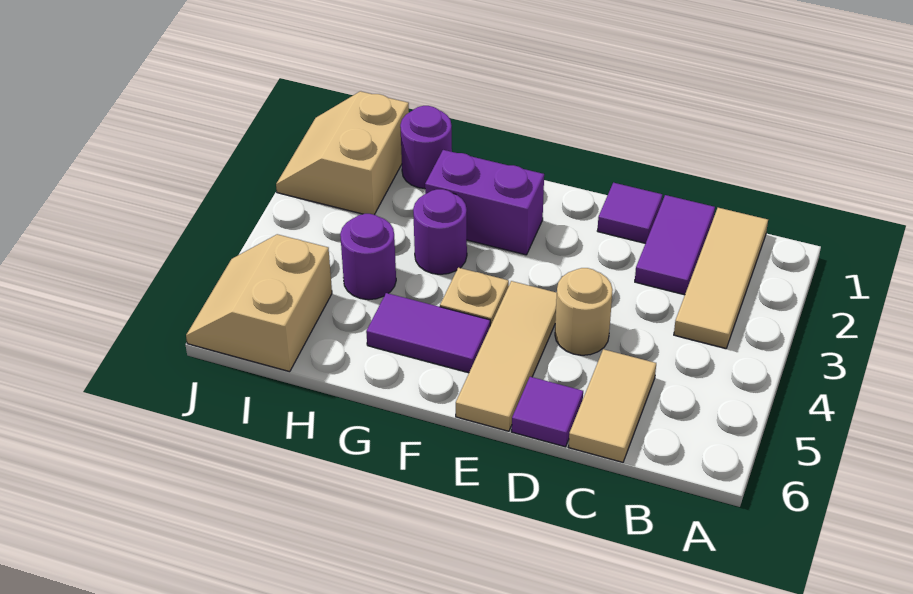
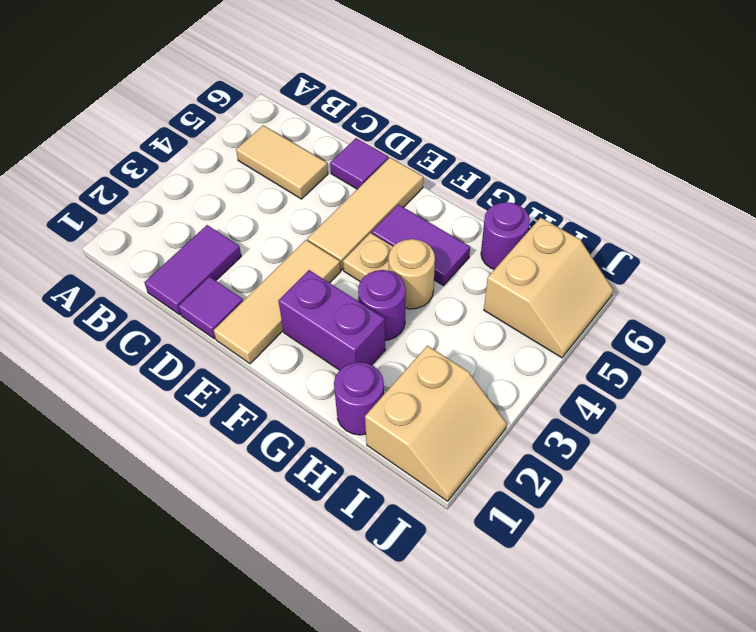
tan 1x3 tile [674,208,768,348] -> tan 1x3 tile moved to [214,240,341,364]
tan 1x2 tile [569,349,656,462] -> tan 1x2 tile turned to [236,125,328,199]
tan 1x1 round brick [555,268,613,355] -> tan 1x1 round brick moved to [389,239,435,309]
purple 1x1 round brick [340,214,396,300] -> purple 1x1 round brick moved to [481,202,530,269]

